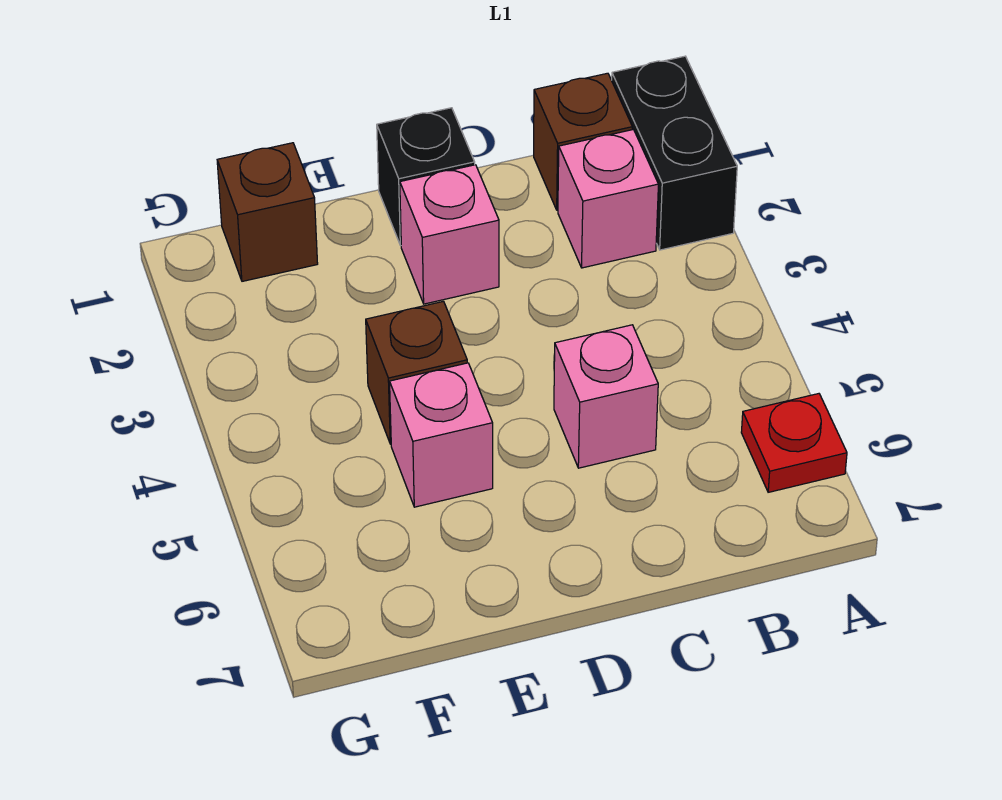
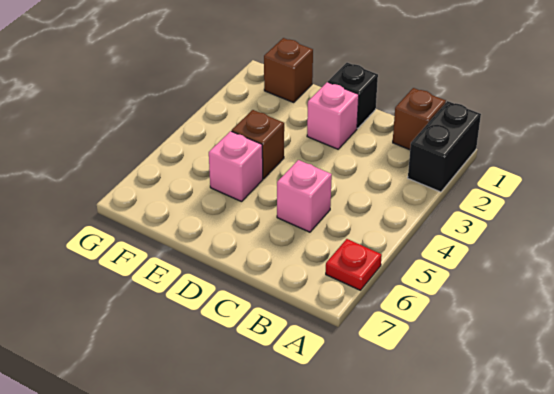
pink 1x1 brick [558,130,658,268] -> none

